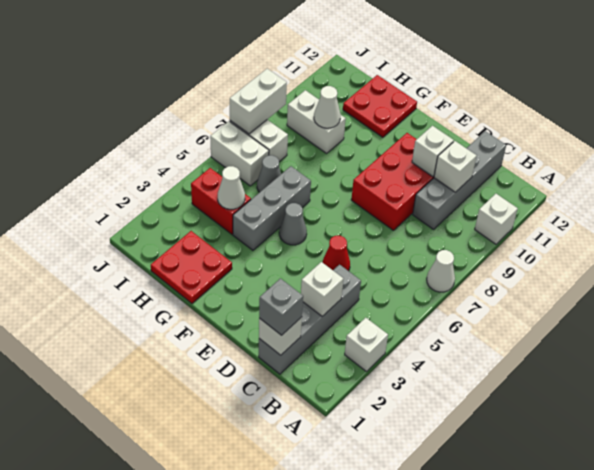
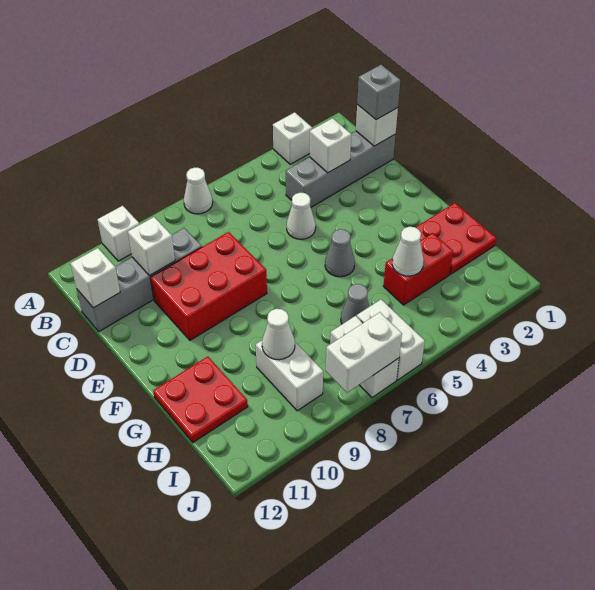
red 1x1 cone [322,236,350,271] -> white 1x1 cone [286,193,316,239]
white 1x1 brick [412,126,454,177] -> white 1x1 brick moved to [71,248,120,308]
grey 1x3 brick [233,166,311,250] -> none
red 1x2 brick [191,168,251,234] -> red 1x2 brick turned to [383,233,453,305]

